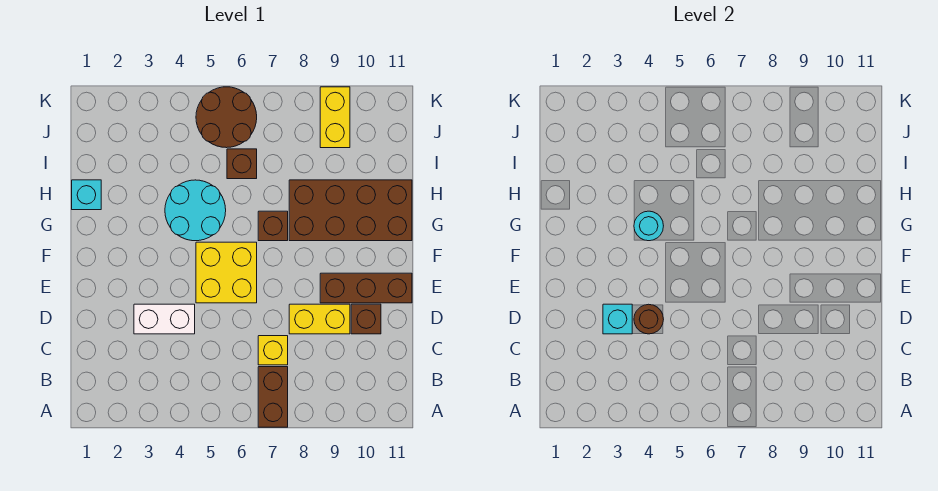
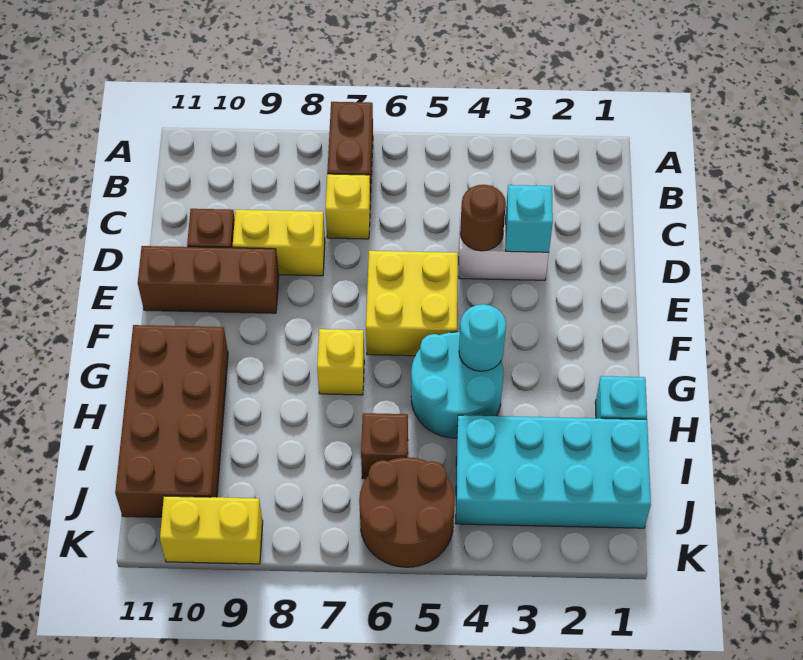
brown 1x1 brick [258,211,288,241] -> yellow 1x1 brick [317,329,364,395]
brown 2x4 brick [289,180,412,241] -> brown 2x4 brick turned to [115,325,228,517]
none -> cyan 2x4 brick [456,415,651,528]
yellow 1x2 brick [320,87,350,148] -> yellow 1x2 brick turned to [160,496,263,564]

